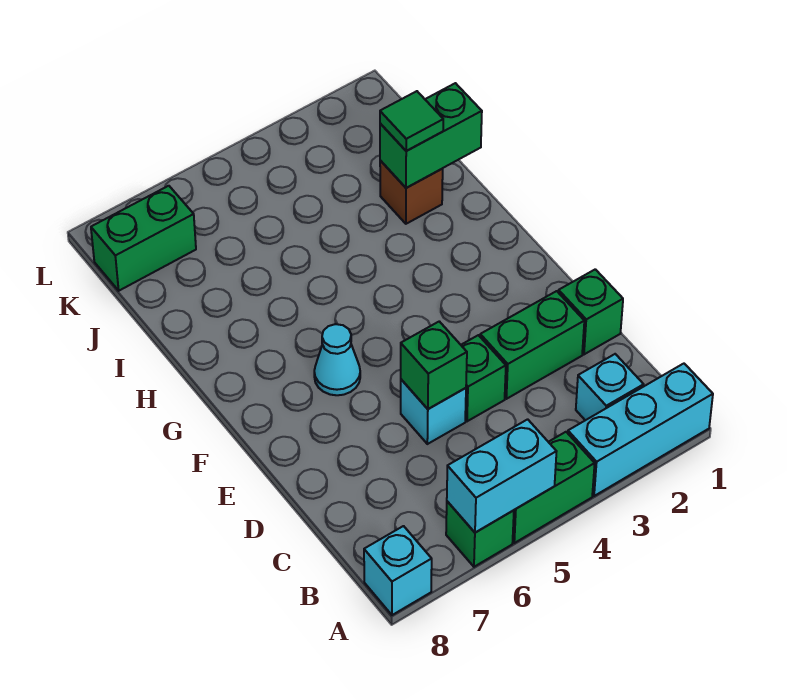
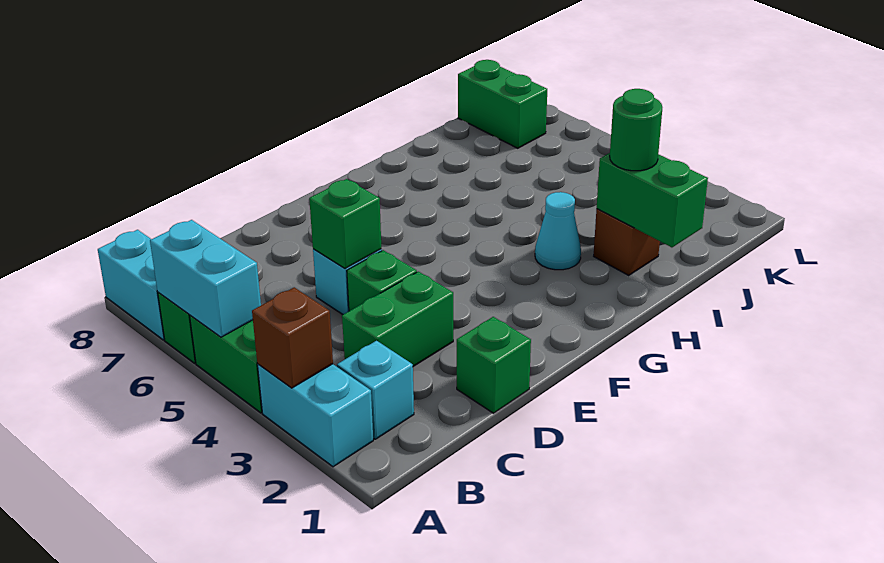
cyan 1x3 brick [568,364,713,496] -> cyan 1x2 brick [257,364,373,467]
none -> brown 1x1 brick [252,287,333,388]
cyan 1x1 brick [364,526,432,615] -> cyan 1x2 brick [98,230,165,340]
green 1x2 brick [480,291,584,399] -> green 1x2 brick turned to [342,272,453,366]
cyan 1x1 cone [314,324,360,395] -> cyan 1x1 cone moved to [535,192,581,270]
green 1x1 tile [380,91,443,151] -> green 1x1 round brick [610,89,662,171]

